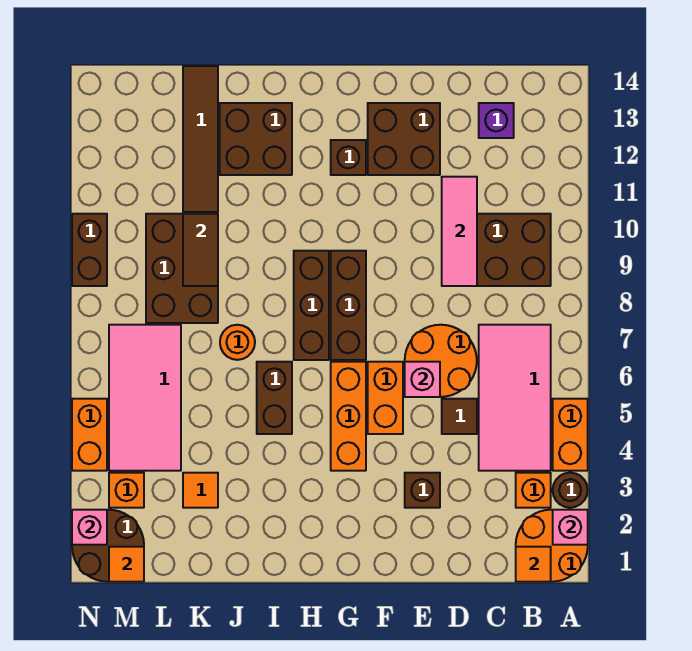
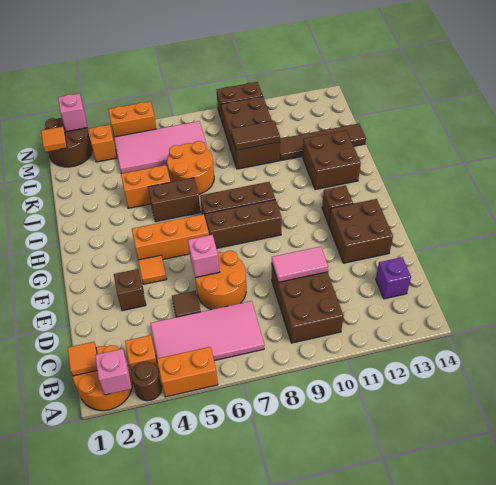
pink 1x3 tile [442,177,477,286] -> pink 1x2 tile [272,246,328,282]
orange 1x2 brick [368,362,403,434] -> orange 1x2 brick moved to [121,165,170,208]
orange 1x1 round brick [220,325,255,360] -> orange 2x2 round brick [167,141,214,194]
orange 1x1 tile [183,473,218,508] -> orange 1x1 tile moved to [138,255,166,284]
brown 2x3 brick [146,214,218,323] -> brown 2x3 brick turned to [221,97,280,169]

